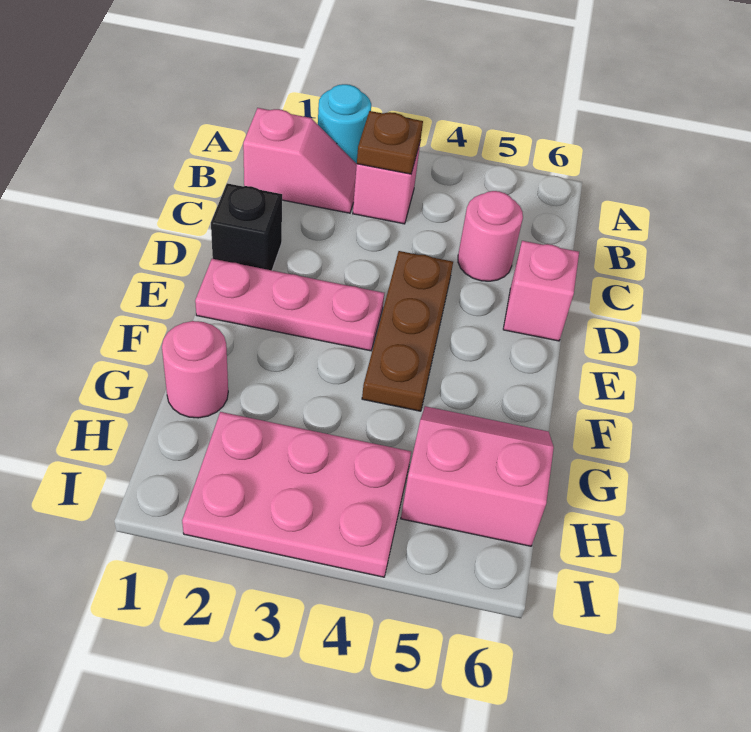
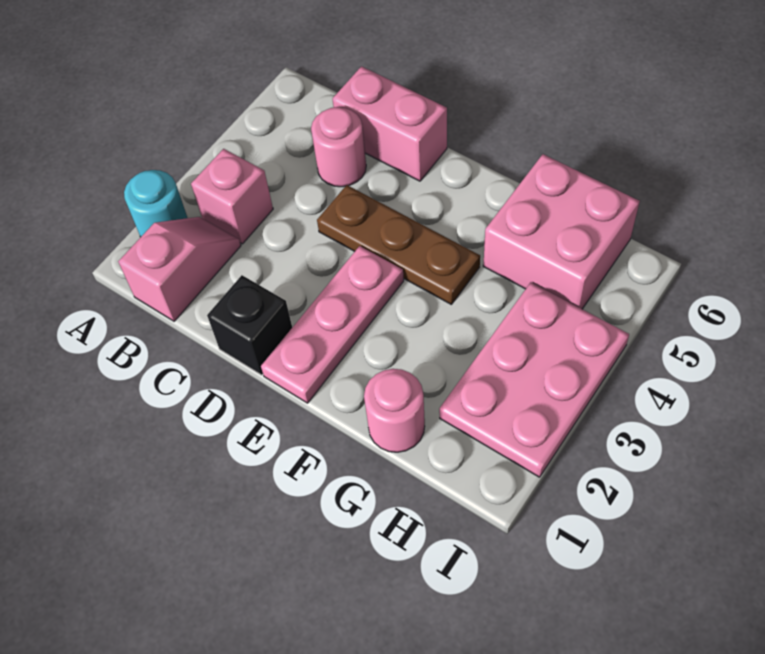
brown 1x1 plate [357,111,423,174] -> none
pink 1x1 brick [503,241,579,341] -> pink 1x2 brick [333,66,447,181]
pink 2x2 slope [401,406,554,546] -> pink 2x2 brick [483,154,640,309]

